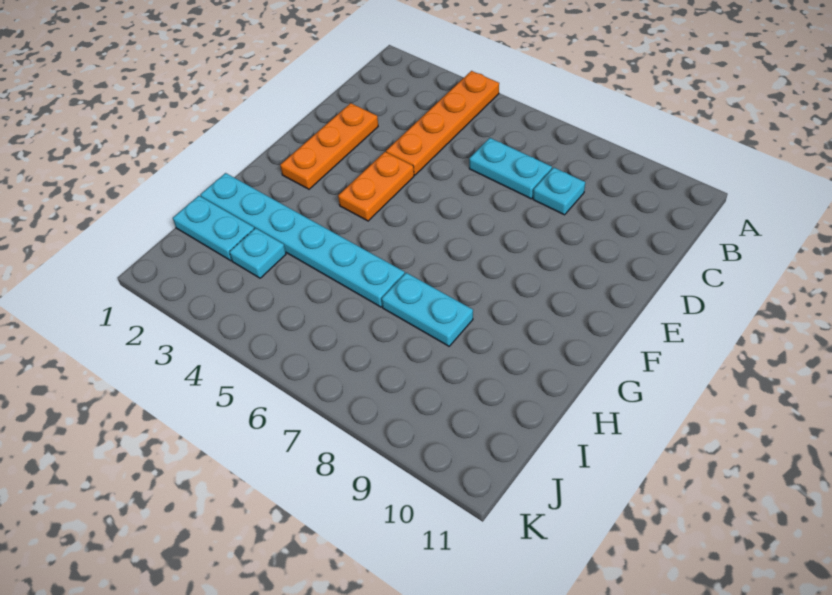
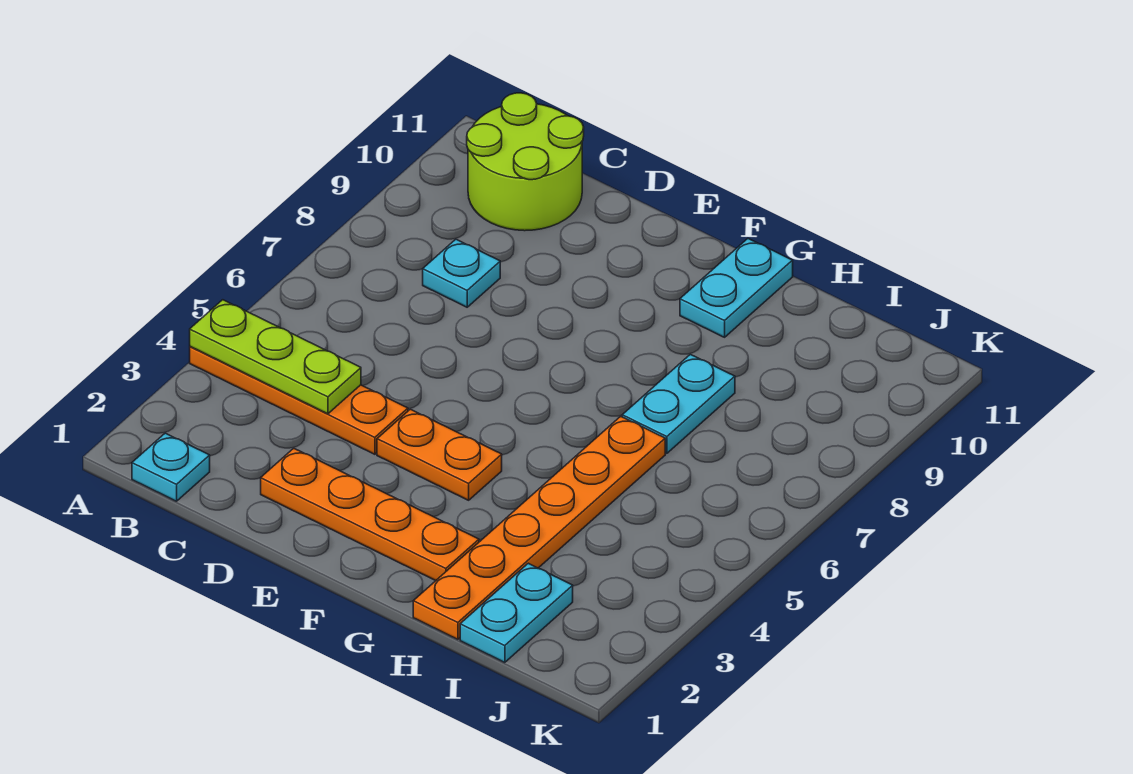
none -> lime 1x3 plate [190,300,361,414]
none -> lime 2x2 round brick [467,93,584,231]
cyan 1x2 plate [469,138,552,199] -> cyan 1x2 plate moved to [680,239,793,337]
orange 1x3 plate [280,103,378,189] -> orange 1x4 plate [261,448,479,581]
cyan 1x6 plate [200,173,405,307] -> orange 1x6 plate [413,416,665,639]
cyan 1x1 plate [229,228,286,278] -> cyan 1x1 plate moved to [132,433,210,501]

